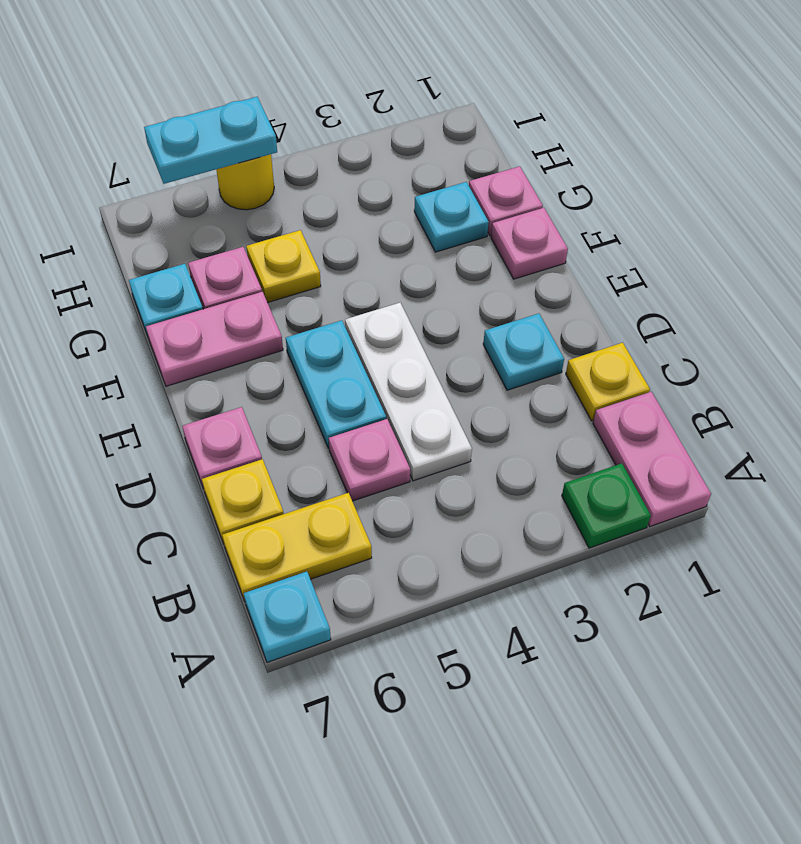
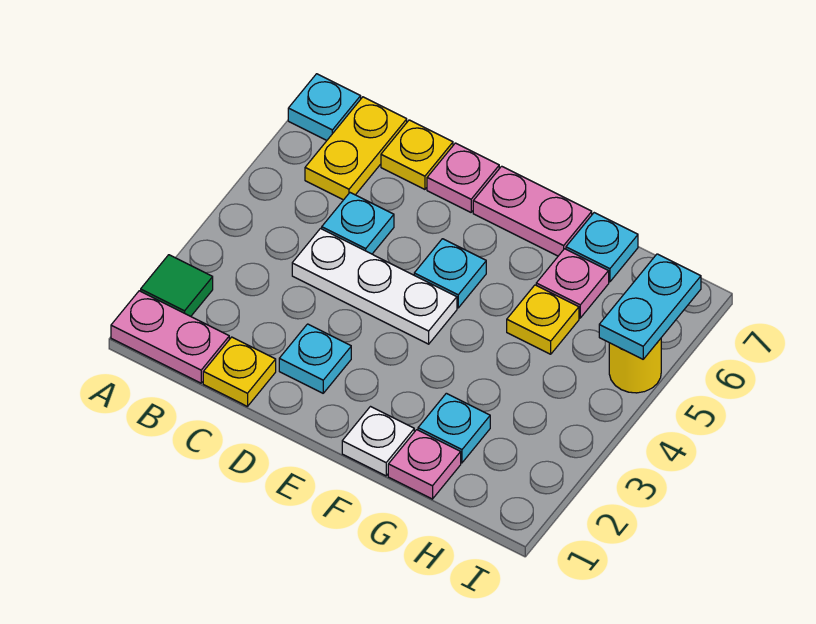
green 1x1 plate [562,463,651,548] -> green 1x1 tile [141,255,213,316]
pink 1x1 plate [329,419,410,501] -> cyan 1x1 plate [322,193,394,254]
cyan 1x2 plate [286,320,386,448] -> cyan 1x1 plate [414,239,486,308]
pink 1x1 plate [491,208,568,279] -> white 1x1 plate [342,407,414,476]
pink 1x2 plate [146,292,283,386] -> pink 1x2 plate turned to [473,166,592,256]

